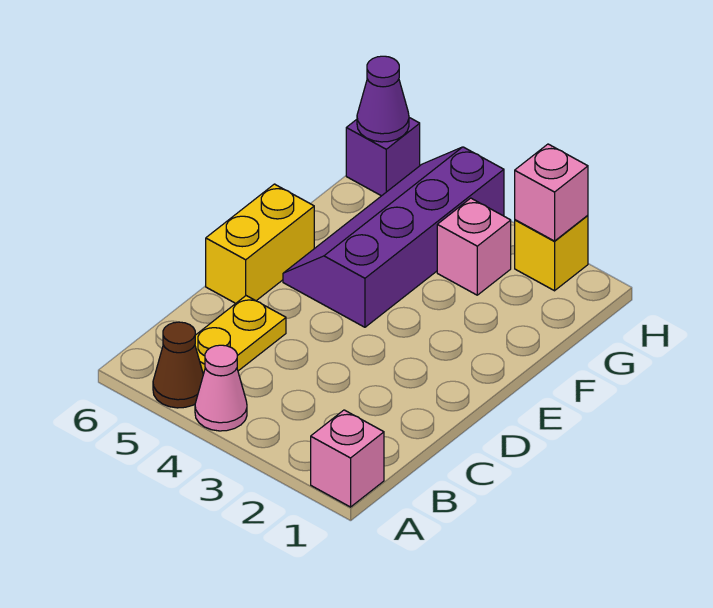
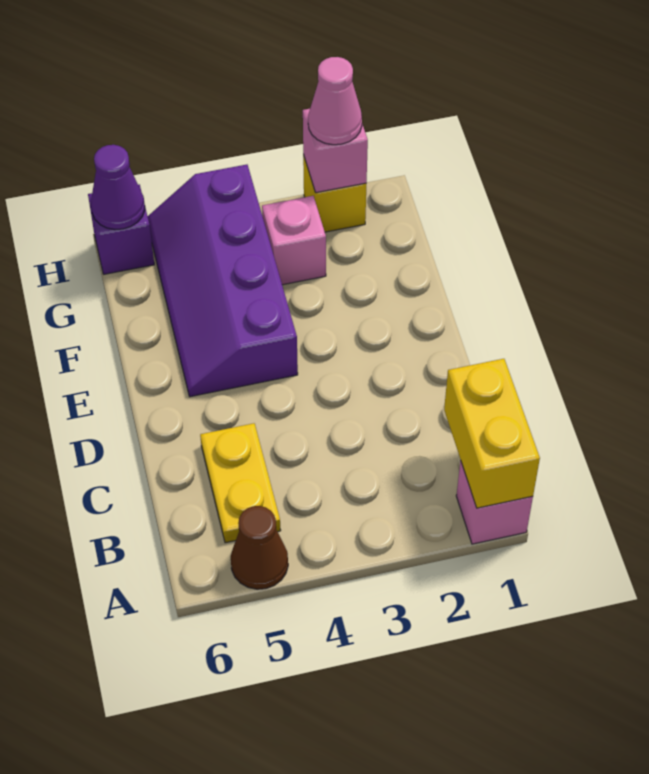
pink 1x1 cone [195,345,247,431] -> pink 1x1 cone moved to [308,57,362,145]
yellow 1x2 brick [206,184,314,303] -> yellow 1x2 brick moved to [444,359,540,508]

